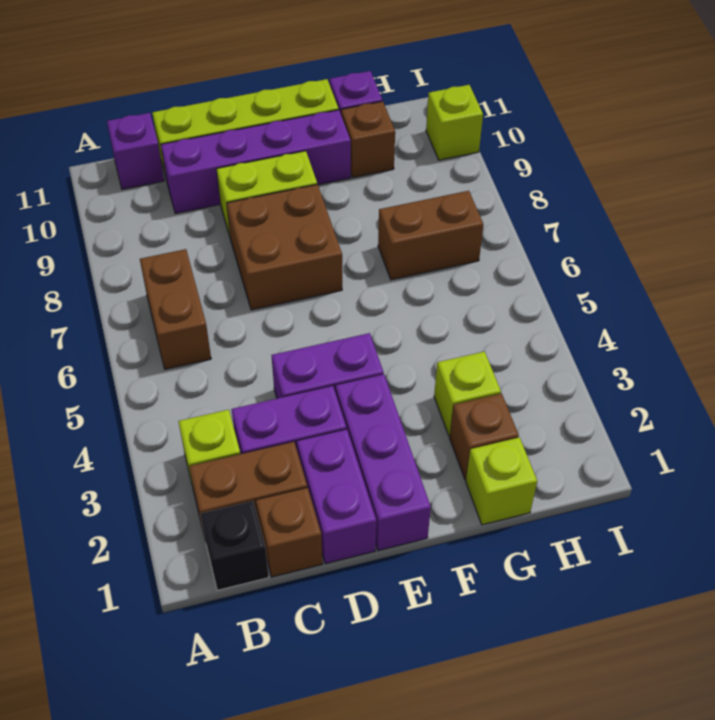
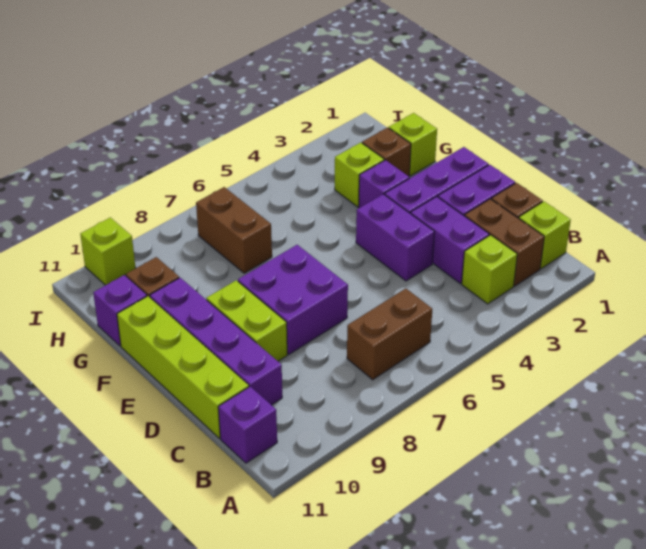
black 1x1 brick [200,501,269,590] -> lime 1x1 brick [519,201,571,269]
brown 2x2 brick [227,184,342,310] -> purple 2x2 brick [238,245,348,354]
none -> purple 1x1 brick [359,160,410,208]

